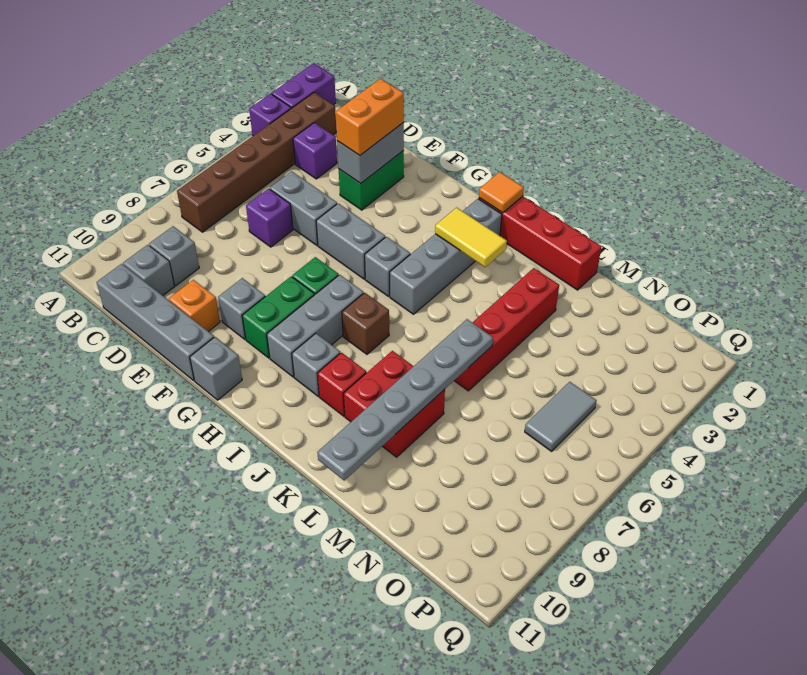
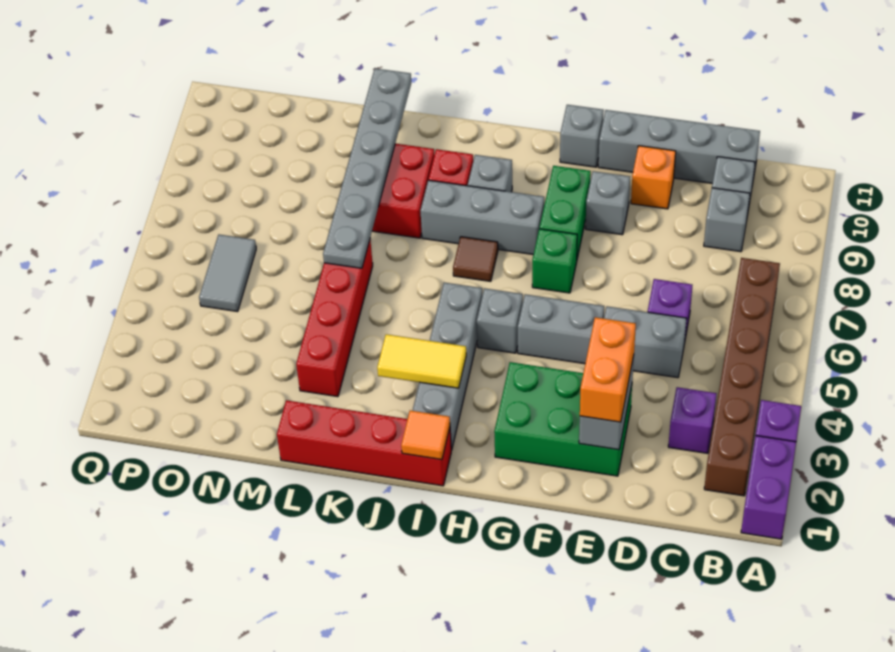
green 1x2 brick [339,151,404,210] -> green 2x3 brick [494,362,632,476]
grey 1x3 brick [267,275,364,377] -> grey 1x3 brick turned to [420,180,544,254]
brown 1x1 brick [342,293,389,354] -> brown 1x1 tile [453,237,498,281]

